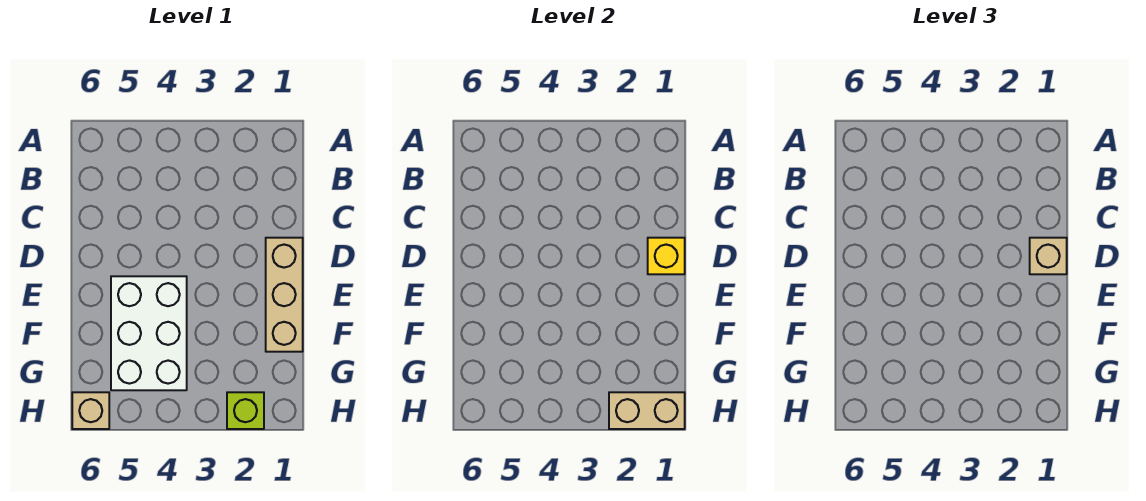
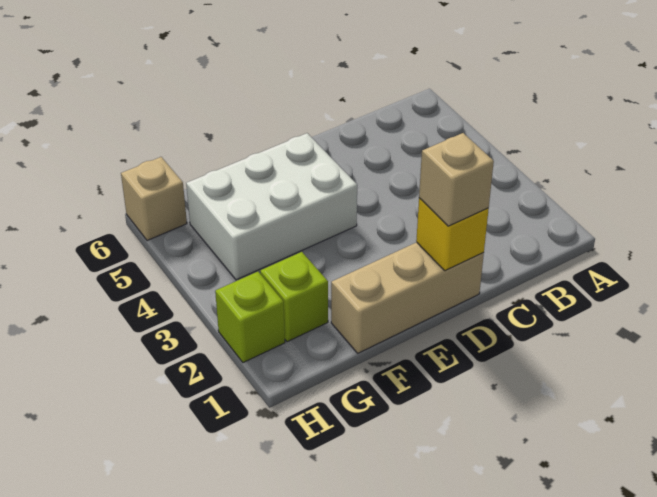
none -> lime 1x1 brick [260,252,328,342]
tan 1x2 brick [609,392,685,429] -> none

